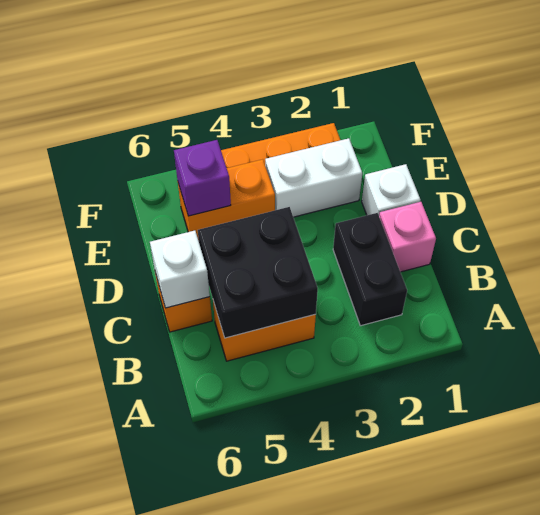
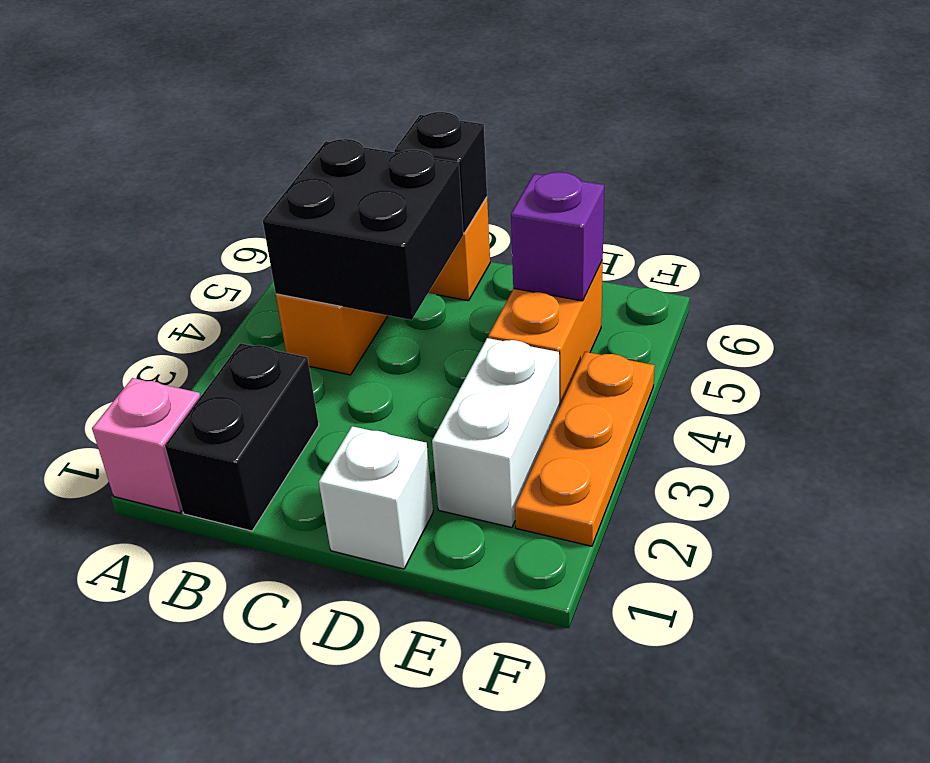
black 1x2 brick [333,213,407,326] -> black 1x2 brick turned to [165,343,319,531]
pink 1x1 brick [379,202,436,272] -> pink 1x1 brick moved to [92,378,200,513]
white 1x1 brick [150,231,210,308] -> black 1x1 brick [394,112,487,233]

